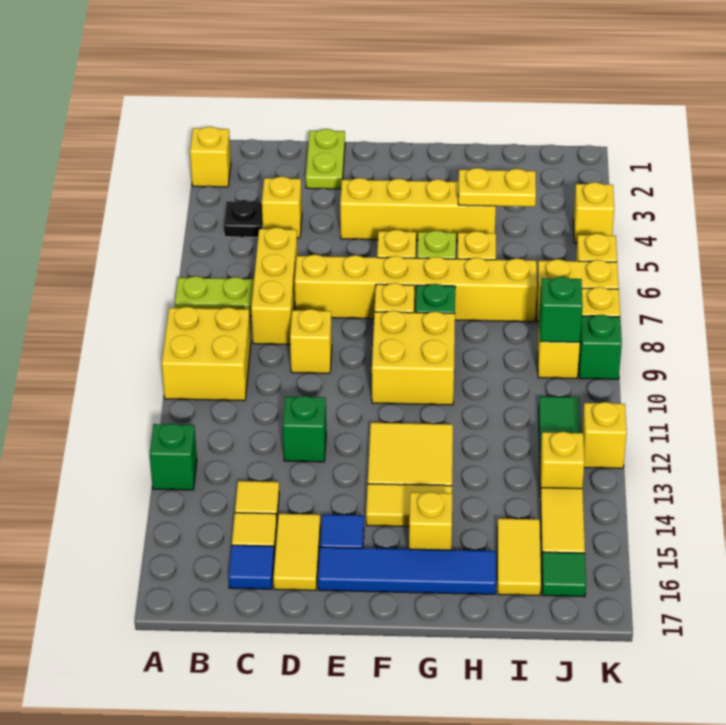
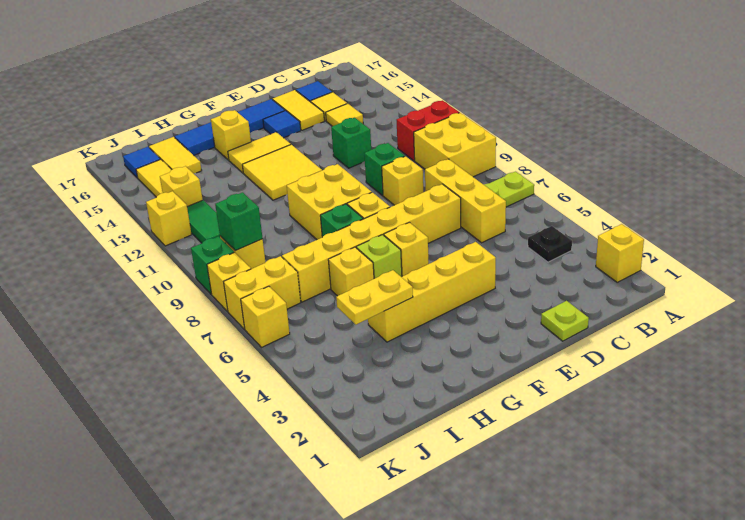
none -> red 1x2 brick [397,101,459,161]
green 1x1 brick [150,423,197,490] -> green 1x1 brick moved to [364,143,405,195]
yellow 1x1 brick [262,177,302,238] -> none
lime 1x2 plate [306,129,345,189] -> lime 1x1 plate [541,301,589,341]
green 1x1 tile [542,552,586,597] -> blue 1x1 tile [123,147,161,178]
yellow 1x1 brick [573,182,614,243] -> none

